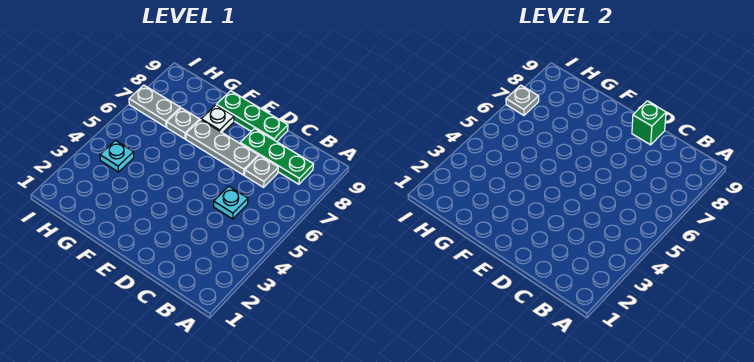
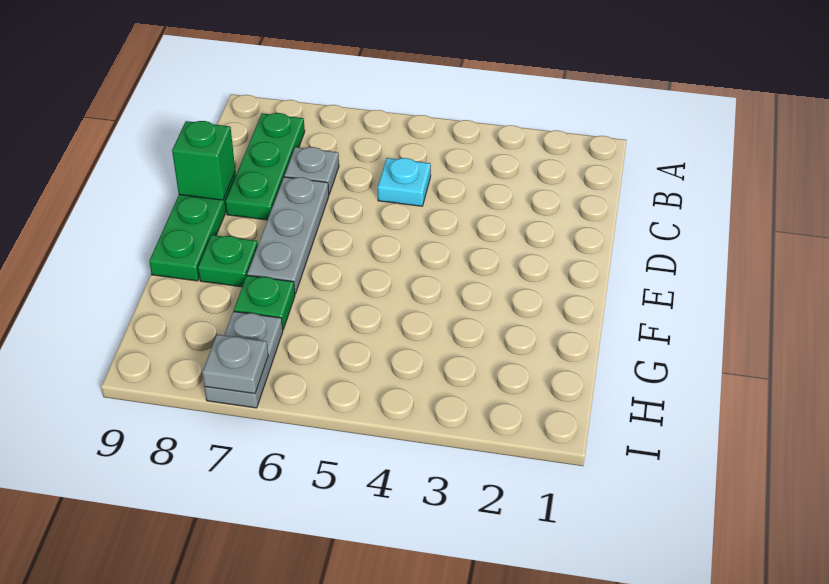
white 1x1 plate [201,105,234,133] -> green 1x1 plate [198,235,258,287]
grey 1x1 plate [167,108,200,139] -> green 1x1 plate [234,276,295,329]
cyan 1x1 plate [100,140,134,172] -> none

